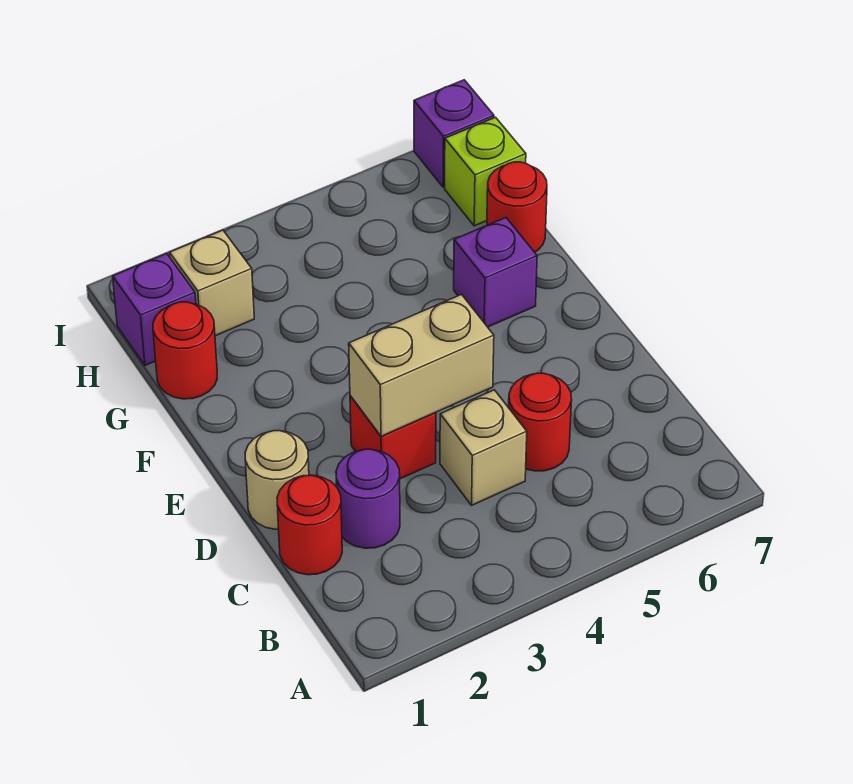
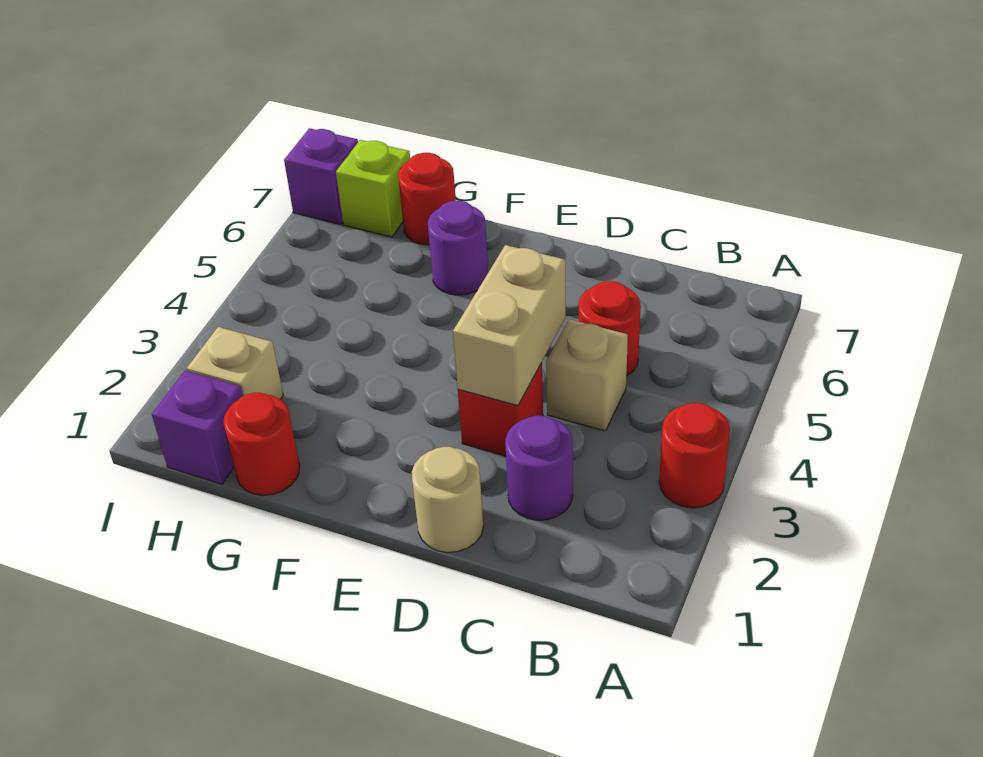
red 1x1 round brick [277,475,342,575] -> red 1x1 round brick moved to [659,403,730,508]
purple 1x1 brick [454,218,537,327] -> purple 1x1 round brick [428,201,488,295]

